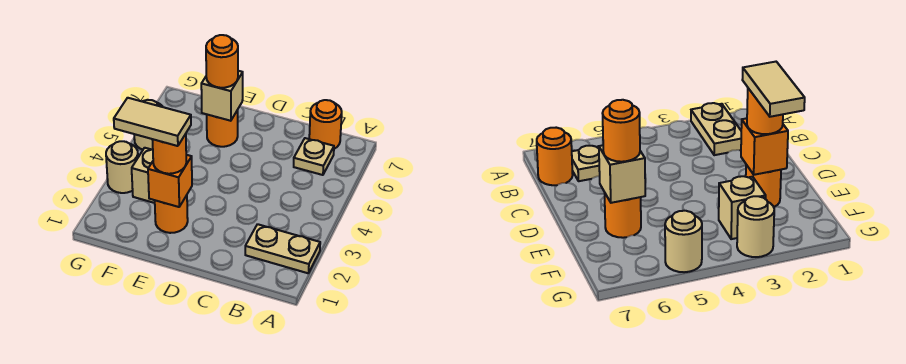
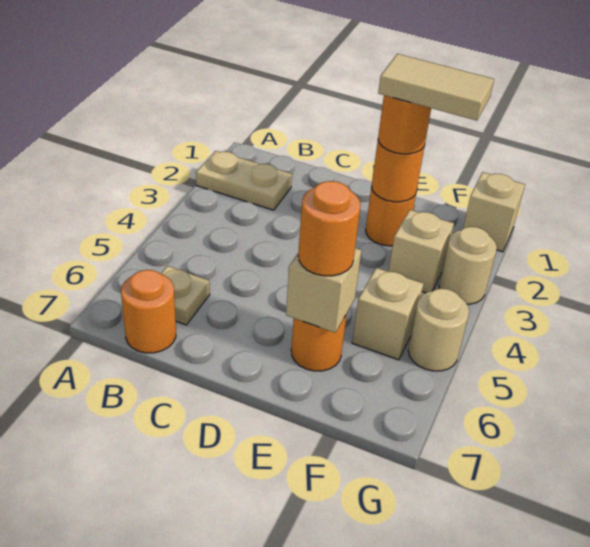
orange 1x1 brick [148,155,192,207] -> orange 1x1 round brick [371,141,424,202]
none -> tan 1x1 brick [352,268,424,360]
none -> tan 1x1 brick [463,172,525,252]

